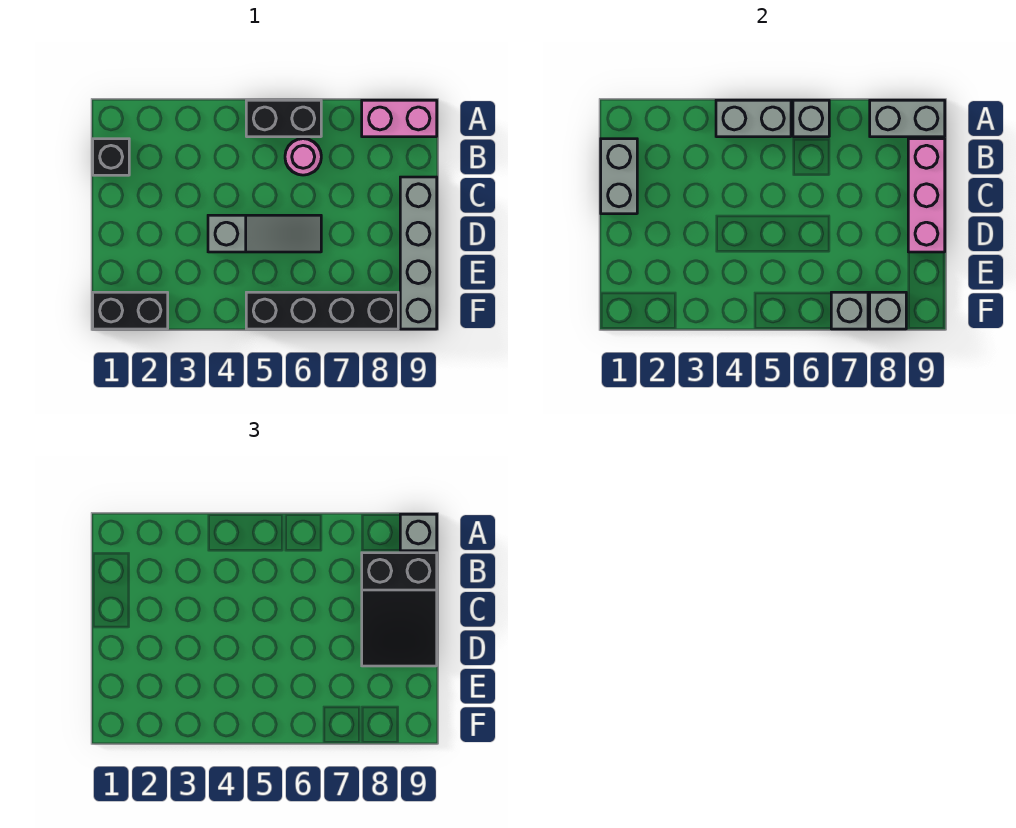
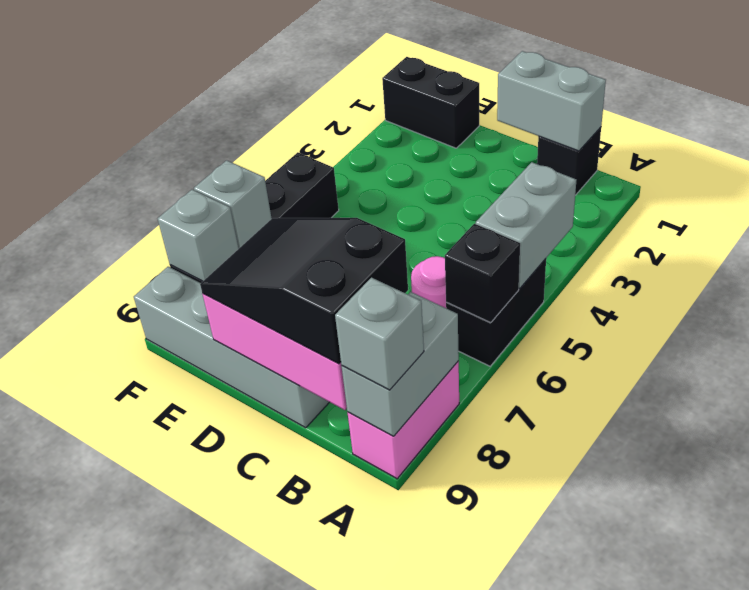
grey 1x1 brick [793,100,829,137] -> black 1x1 brick [445,224,520,323]
grey 1x3 slope [208,215,321,252] -> none
black 1x2 brick [93,292,168,329] -> black 1x2 brick turned to [382,57,479,148]

